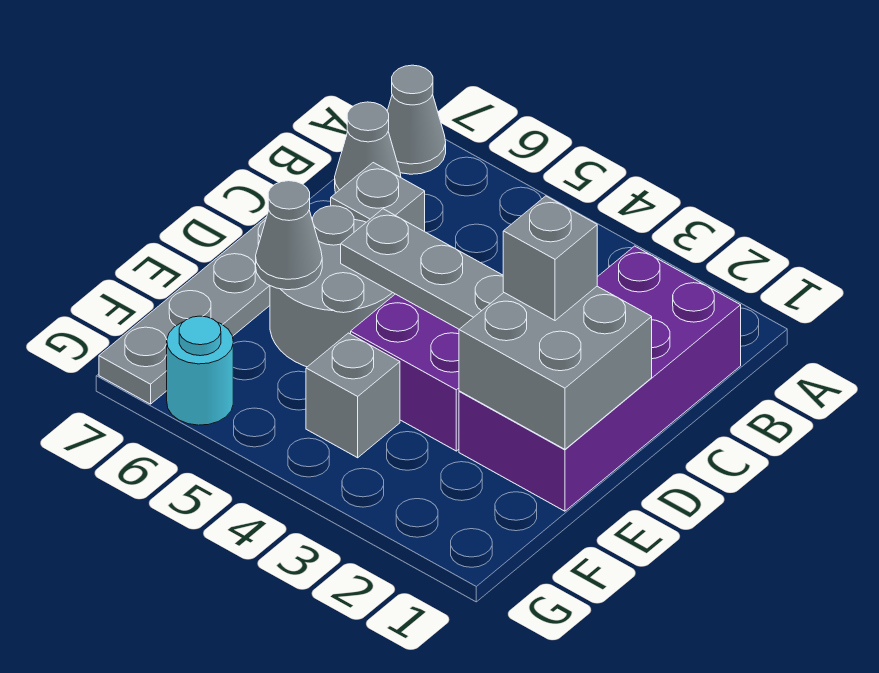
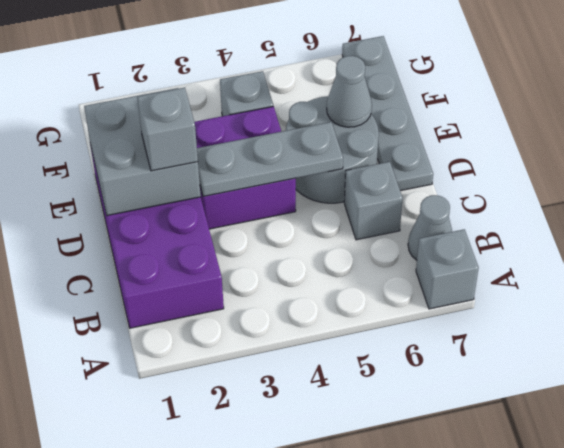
grey 1x1 cone [387,65,446,174] -> grey 1x1 brick [416,229,479,309]
cyan 1x1 round brick [167,316,233,425] -> none

